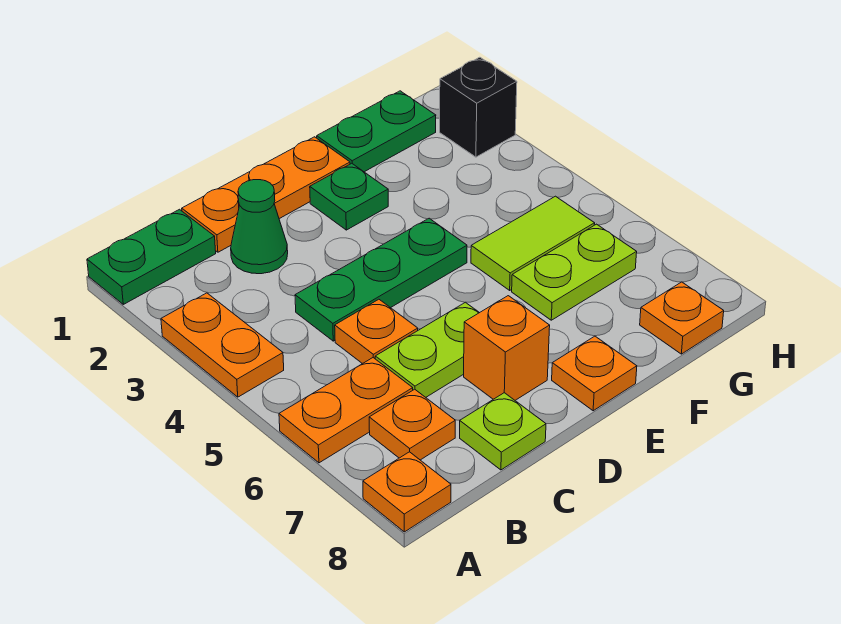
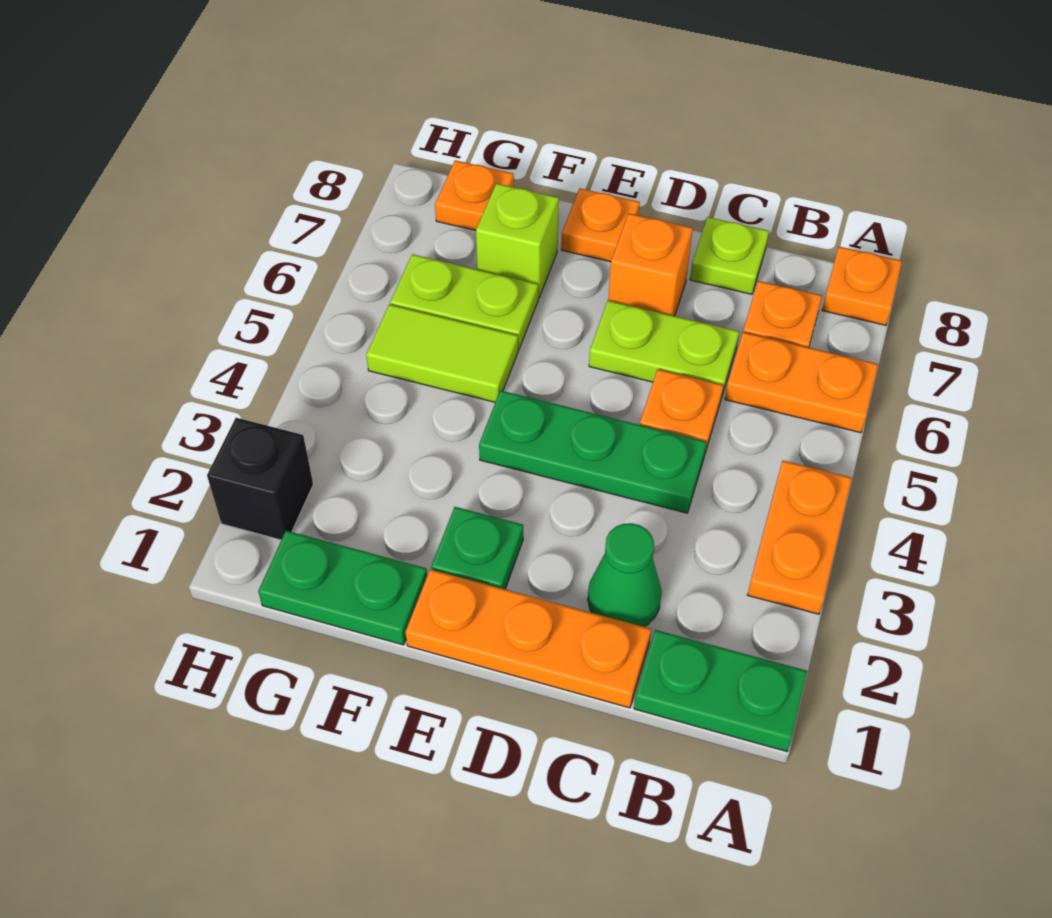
none -> lime 1x1 brick [476,183,559,298]

